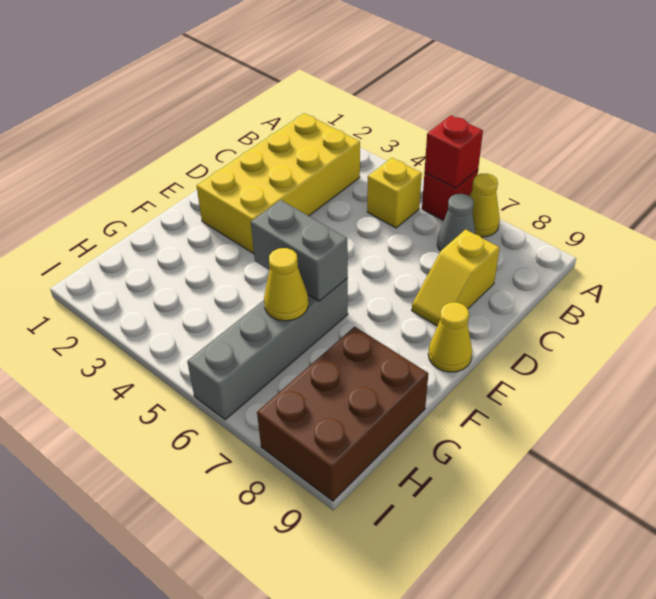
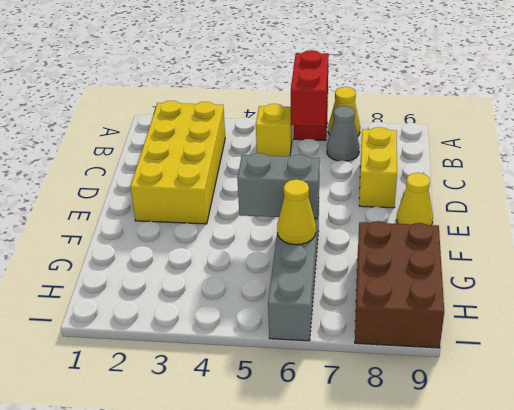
red 1x1 brick [425,116,483,188] -> red 1x2 brick [291,50,329,127]
yellow 1x2 slope [412,229,500,326] -> yellow 1x2 brick [359,127,397,208]

